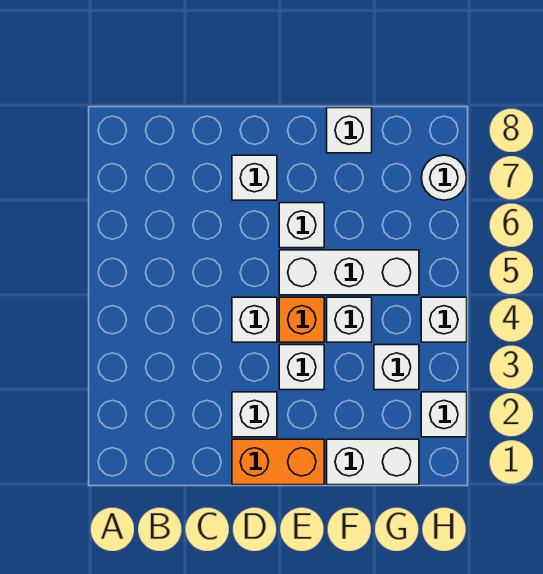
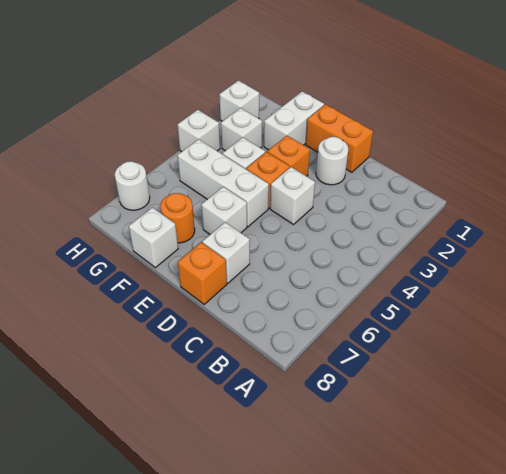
white 1x1 brick [232,392,277,437] -> white 1x1 round brick [316,137,348,185]
none -> orange 1x1 brick [178,242,227,304]
white 1x1 brick [279,345,324,390] -> orange 1x1 brick [267,136,310,176]
white 1x2 brick [327,439,419,485] -> white 1x2 brick turned to [264,91,324,150]
none -> orange 1x1 round brick [160,193,195,243]

